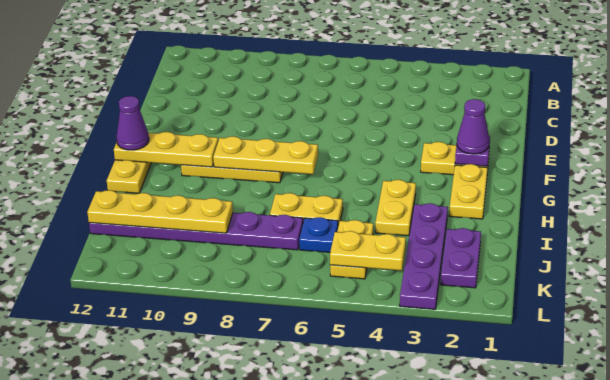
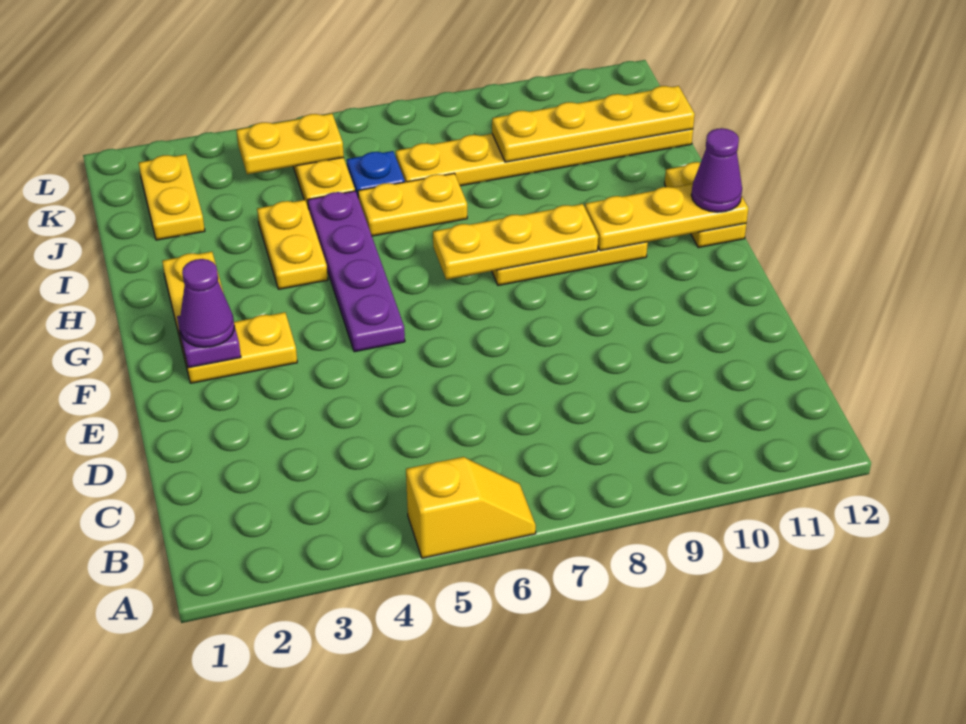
none -> yellow 1x2 slope [406,457,536,558]
purple 1x4 plate [400,203,448,309] -> purple 1x4 plate moved to [308,191,405,352]
purple 1x2 plate [441,228,481,288] -> yellow 1x2 plate [139,154,205,240]
purple 1x6 plate [89,212,303,250] -> yellow 1x6 plate [396,129,693,186]

